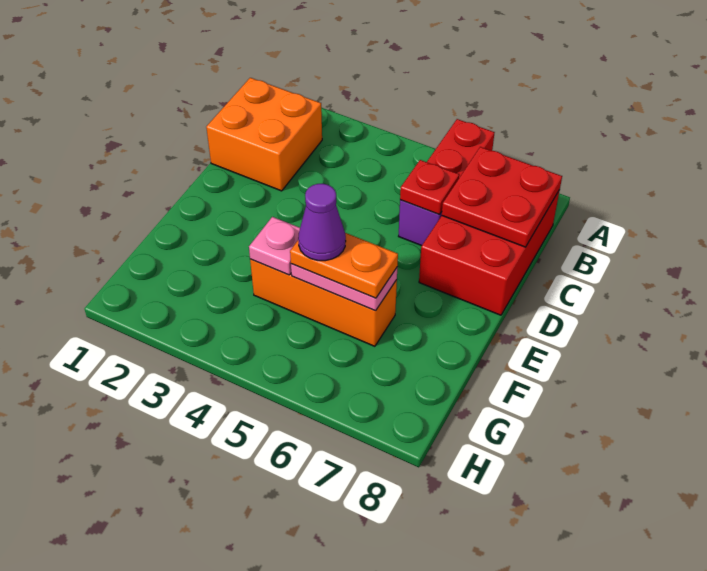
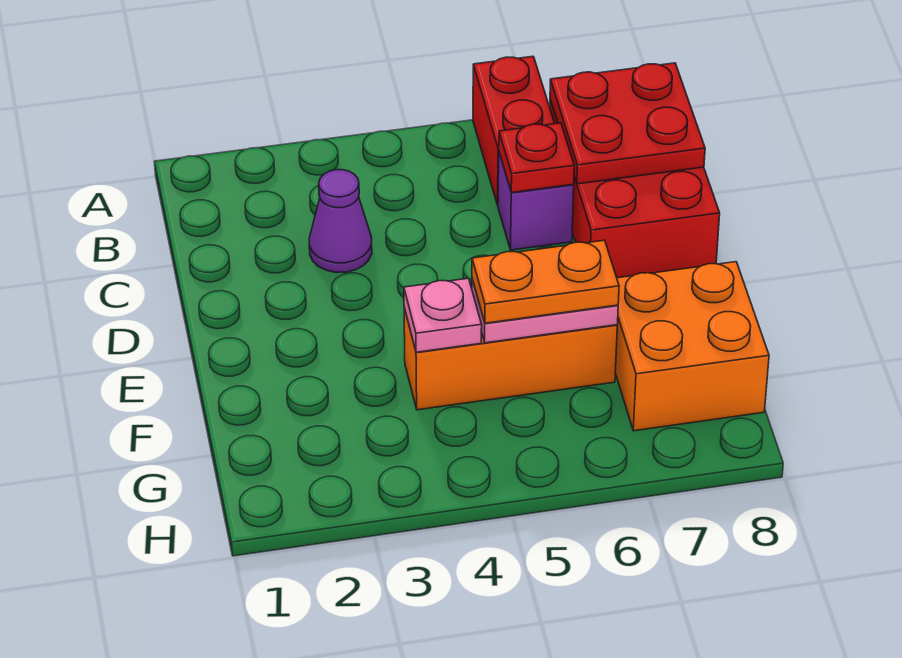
orange 2x2 brick [206,78,322,191] -> orange 2x2 brick moved to [615,262,769,431]
purple 1x1 cone [298,184,346,261] -> purple 1x1 cone moved to [309,170,372,273]

